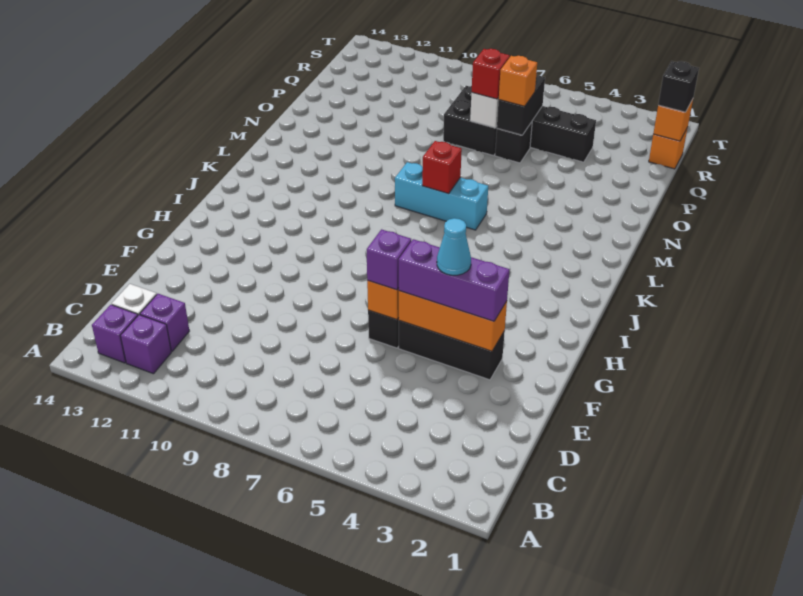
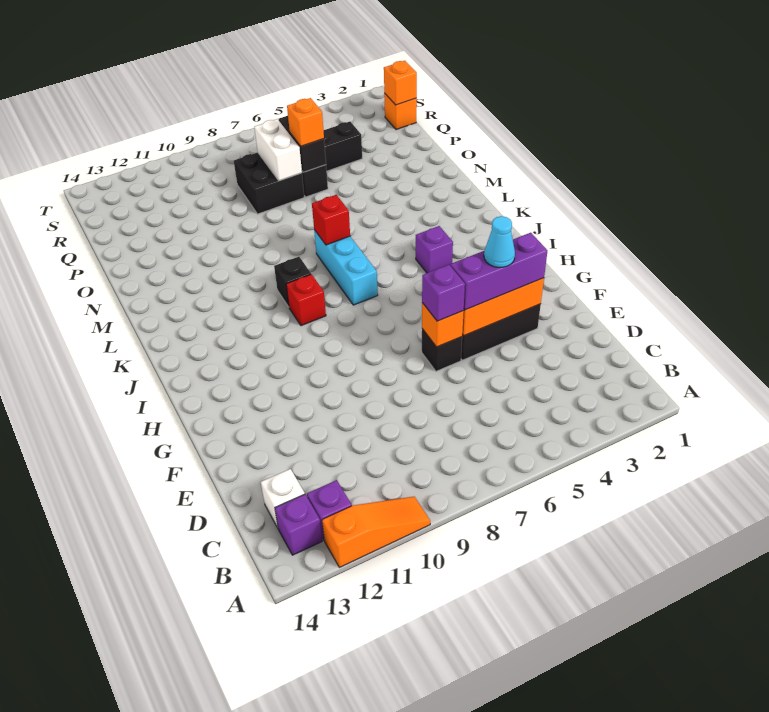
none -> orange 1x3 slope [322,497,430,567]
purple 1x1 brick [140,294,189,351] -> purple 1x1 brick moved to [416,226,453,273]
cyan 1x3 brick [395,162,488,230] -> cyan 1x3 brick turned to [314,230,378,305]
red 1x1 brick [472,49,510,99] -> red 1x1 brick moved to [286,274,326,326]
black 1x1 brick [658,61,699,112] -> black 1x1 brick moved to [274,257,311,307]

